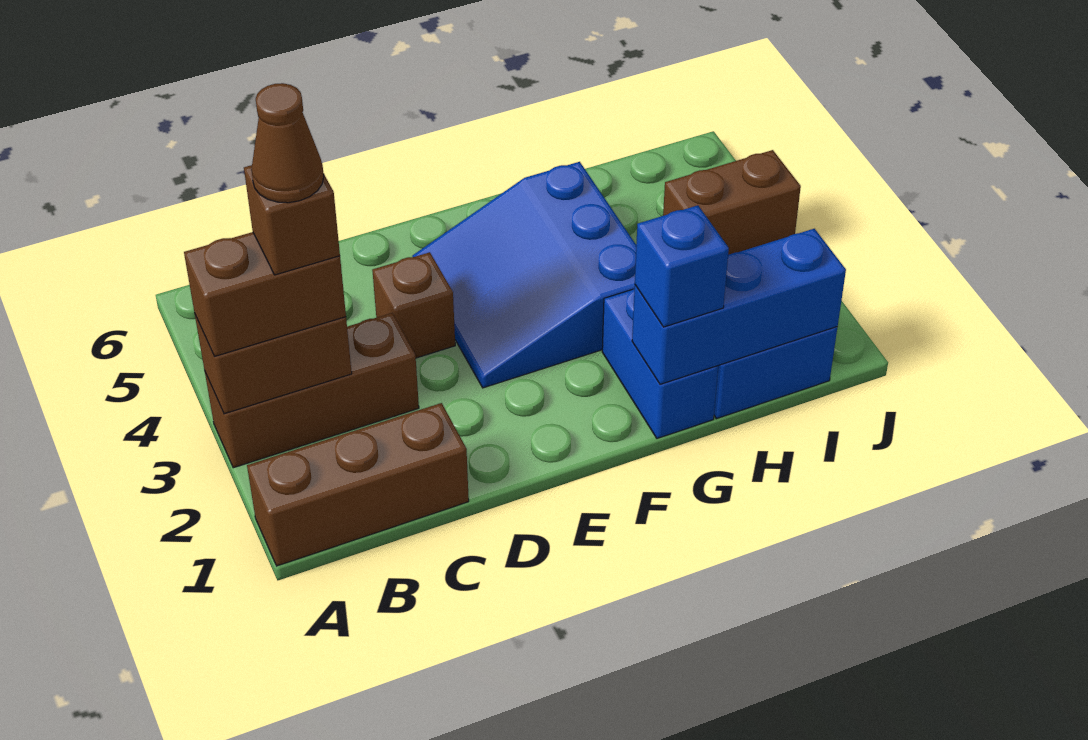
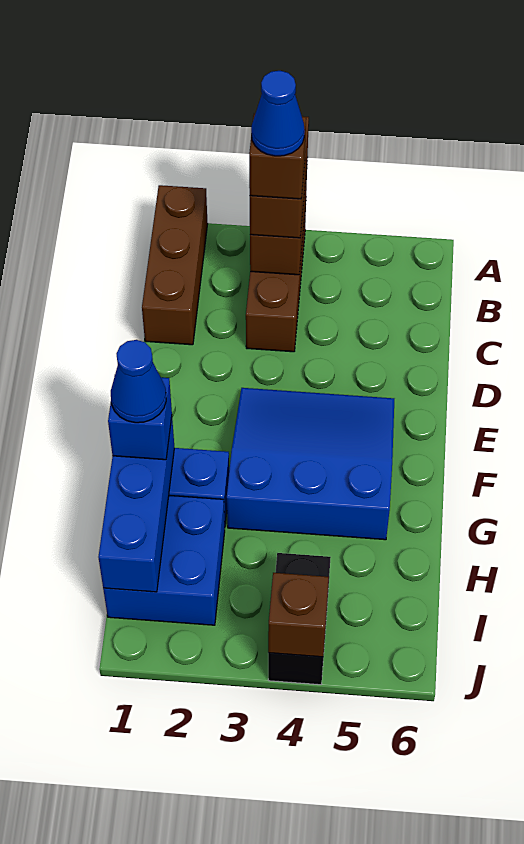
brown 1x1 cone [251,83,324,203] -> blue 1x1 cone [251,71,305,156]
brown 1x1 brick [372,252,455,358] -> brown 1x1 brick moved to [268,573,329,657]
none -> blue 1x1 cone [111,340,166,423]
brown 1x2 brick [663,150,801,255] -> black 1x2 brick [268,553,331,685]

